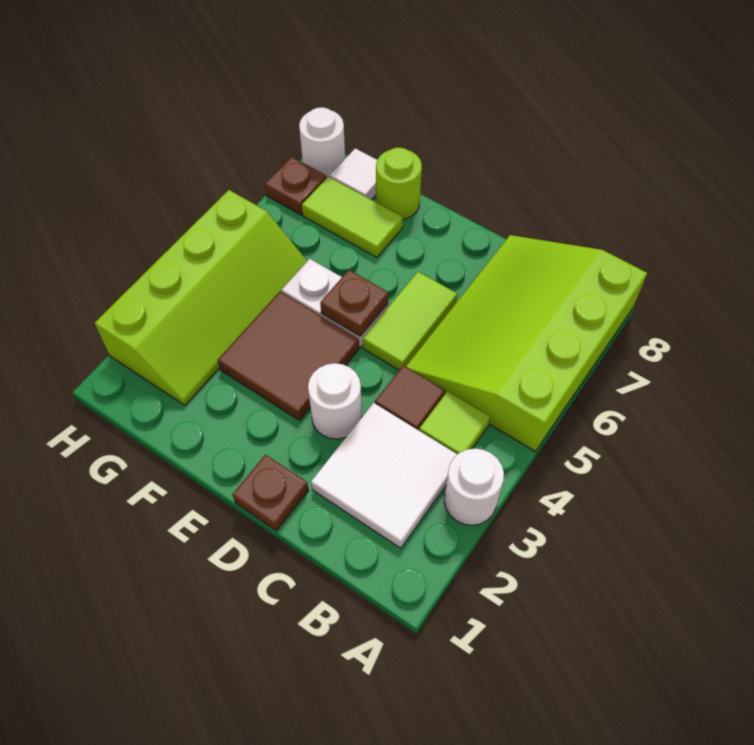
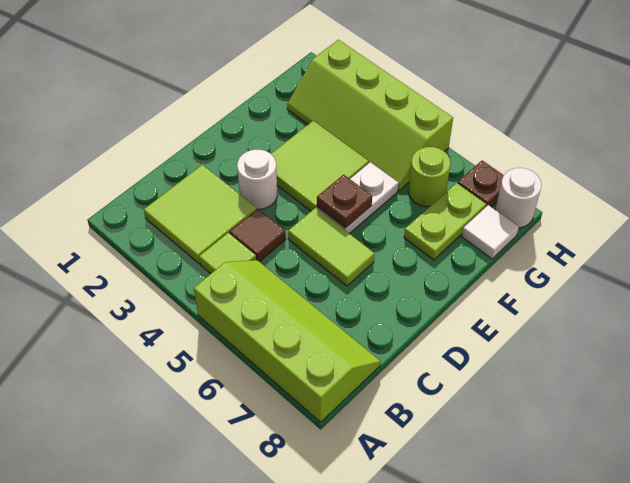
white 1x1 round brick [444,448,504,525] -> none
lime 3x4 slope [406,235,647,452] -> lime 2x4 slope [194,260,381,422]
white 2x2 tile [311,403,457,548] -> lime 2x2 tile [144,165,257,264]
brown 1x1 plate [232,455,309,531] -> none
brown 2x2 tile [218,292,359,420] -> lime 2x2 tile [271,121,369,211]
lime 1x2 tile [302,177,403,257] -> lime 1x2 plate [404,183,486,260]
lime 1x1 round brick [376,148,422,220] -> lime 1x1 round brick moved to [408,147,451,207]

